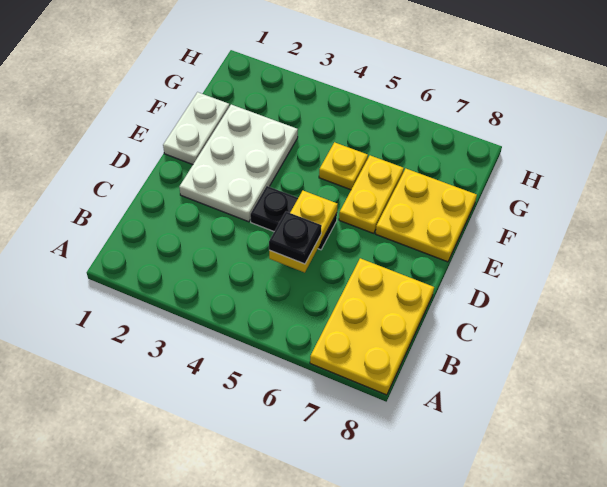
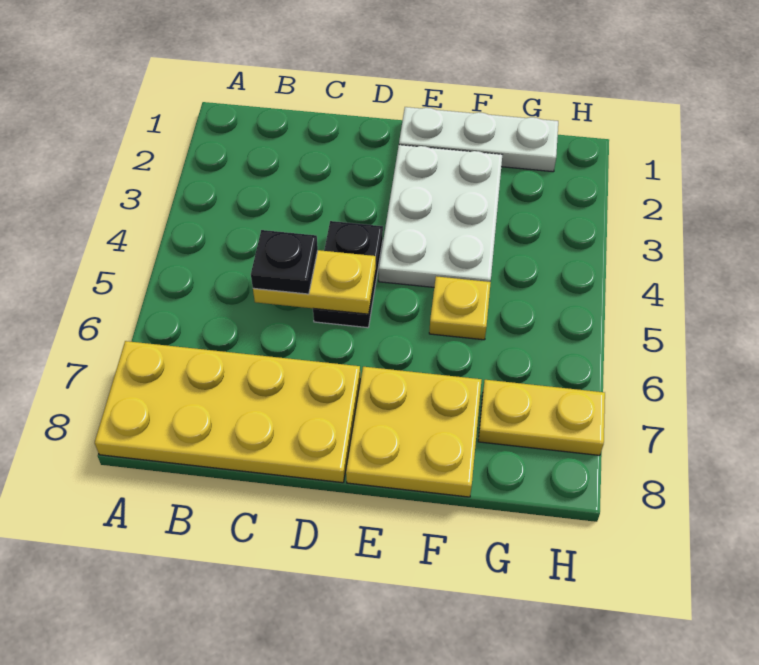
yellow 2x3 plate [310,258,434,395] -> yellow 2x4 plate [95,341,360,483]
white 2x3 plate [179,105,298,222] -> white 2x3 plate turned to [379,145,502,287]
white 1x2 plate [163,92,230,165] -> white 1x3 plate [399,107,558,172]
yellow 1x2 plate [339,155,404,233] -> yellow 1x2 plate moved to [478,380,605,455]

